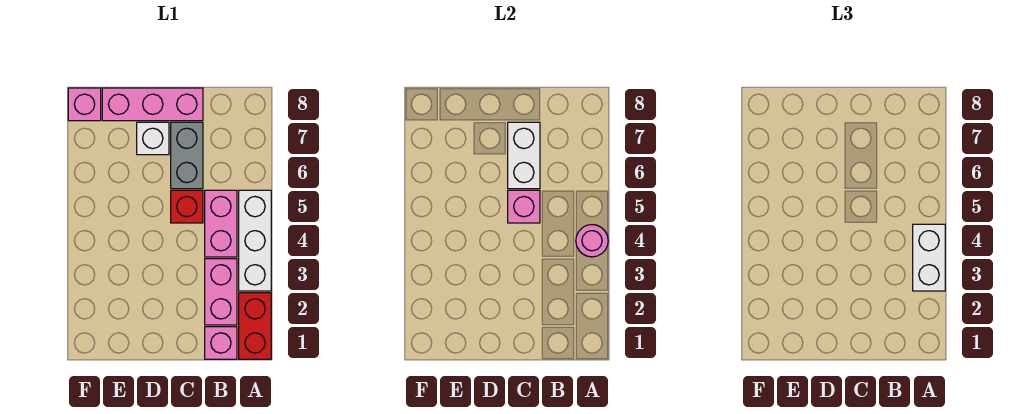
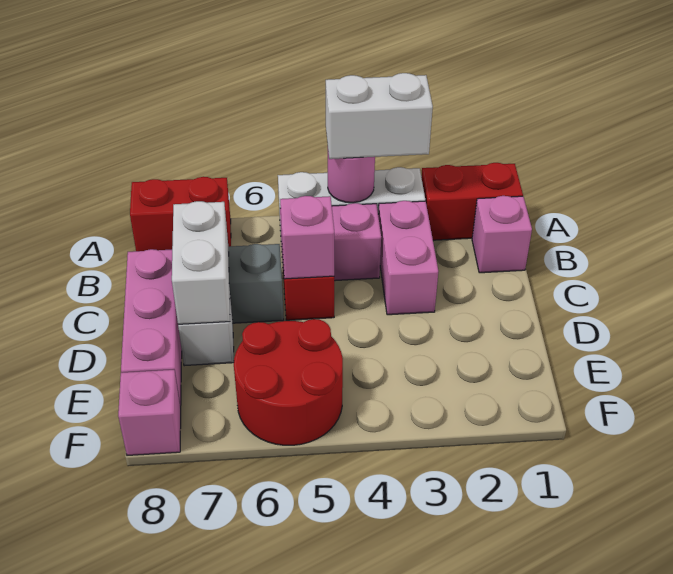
none -> red 1x2 brick [130,177,231,251]
pink 1x2 brick [205,259,237,325] -> pink 1x2 brick turned to [378,201,438,315]
white 1x2 brick [508,122,540,189] -> white 1x2 brick turned to [172,201,230,324]
none -> red 2x2 round brick [234,319,343,445]

